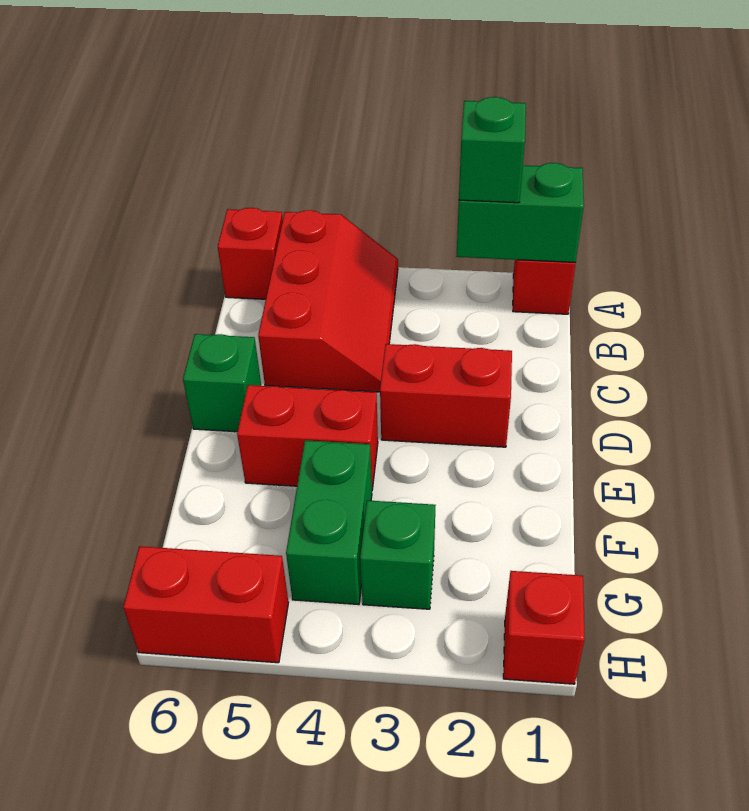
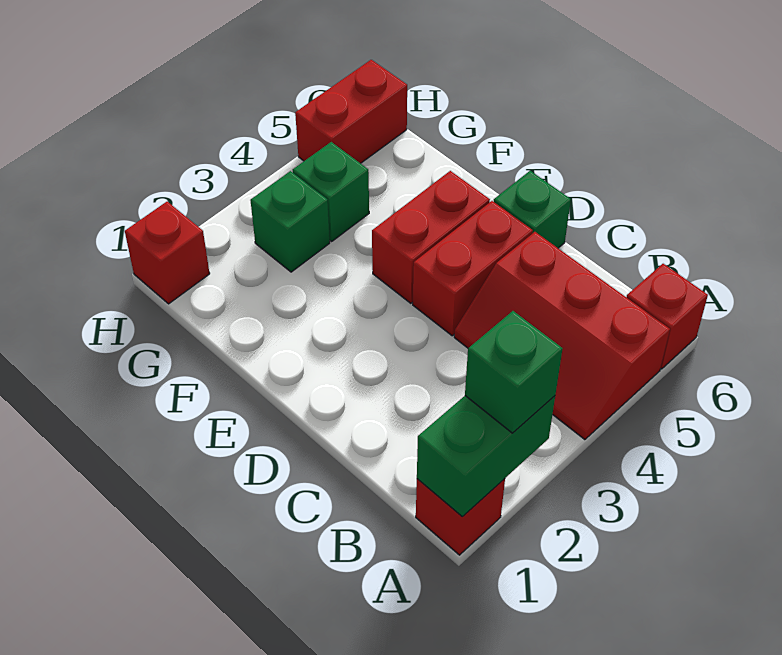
red 1x2 brick [380,344,512,447] -> red 1x2 brick moved to [413,201,533,336]
green 1x2 brick [286,440,372,605] -> green 1x1 brick [293,142,369,241]

